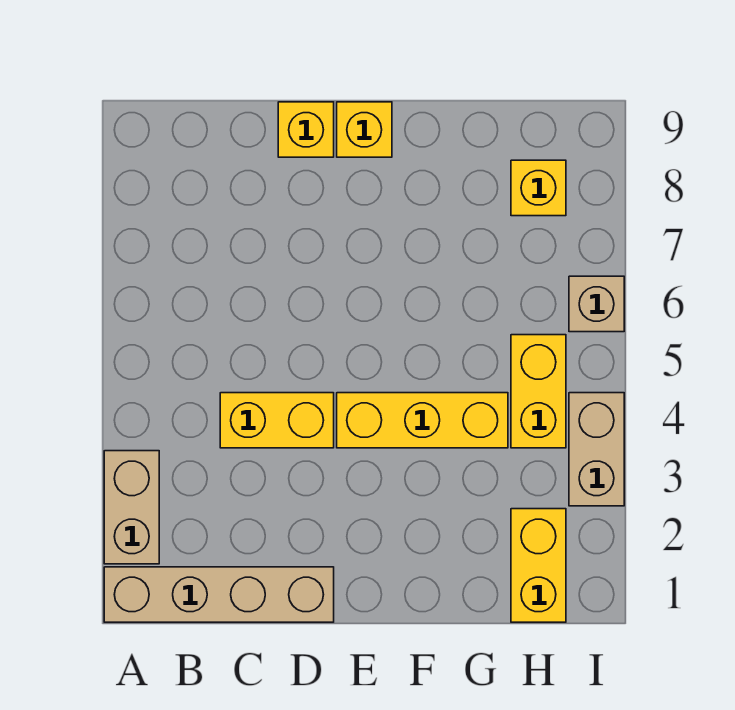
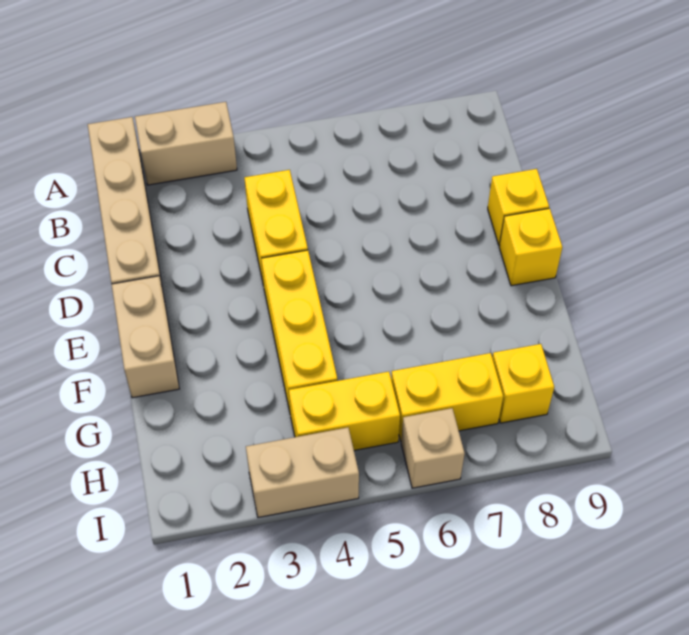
none -> tan 1x2 brick [112,276,179,398]
yellow 1x2 brick [511,509,566,622] -> yellow 1x2 brick moved to [391,353,503,441]

